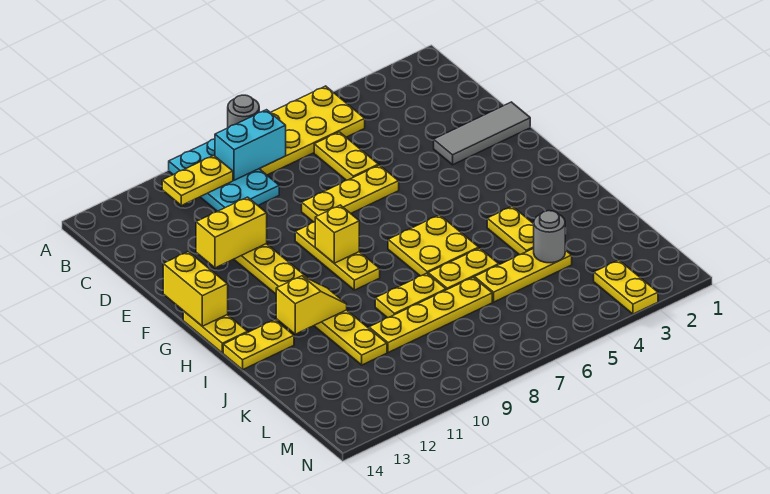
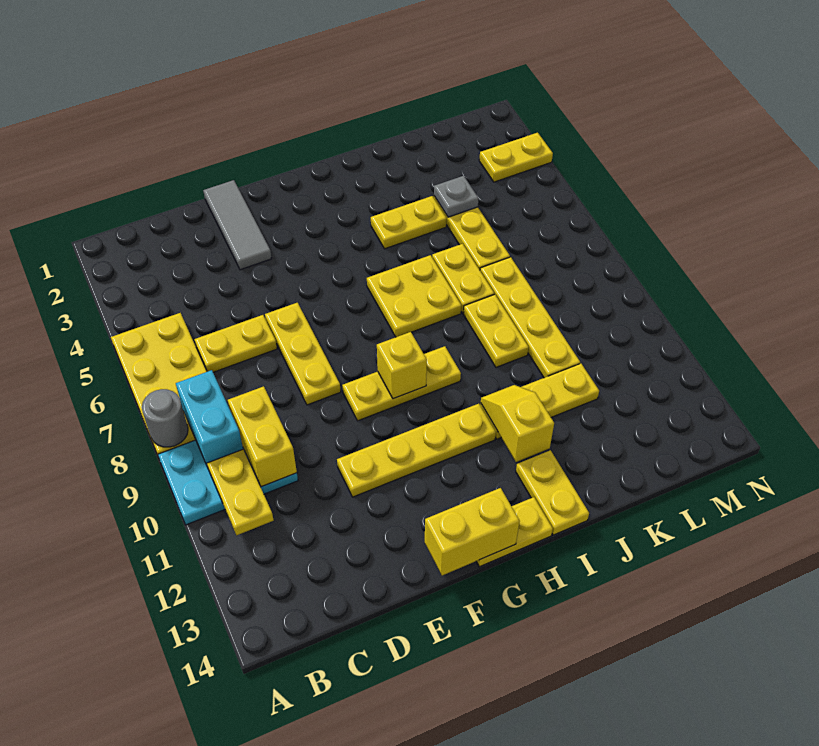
yellow 1x2 brick [196,197,267,268] -> yellow 1x2 brick moved to [228,386,297,487]
grey 1x1 round brick [533,211,565,263] -> grey 1x1 plate [434,176,478,217]

